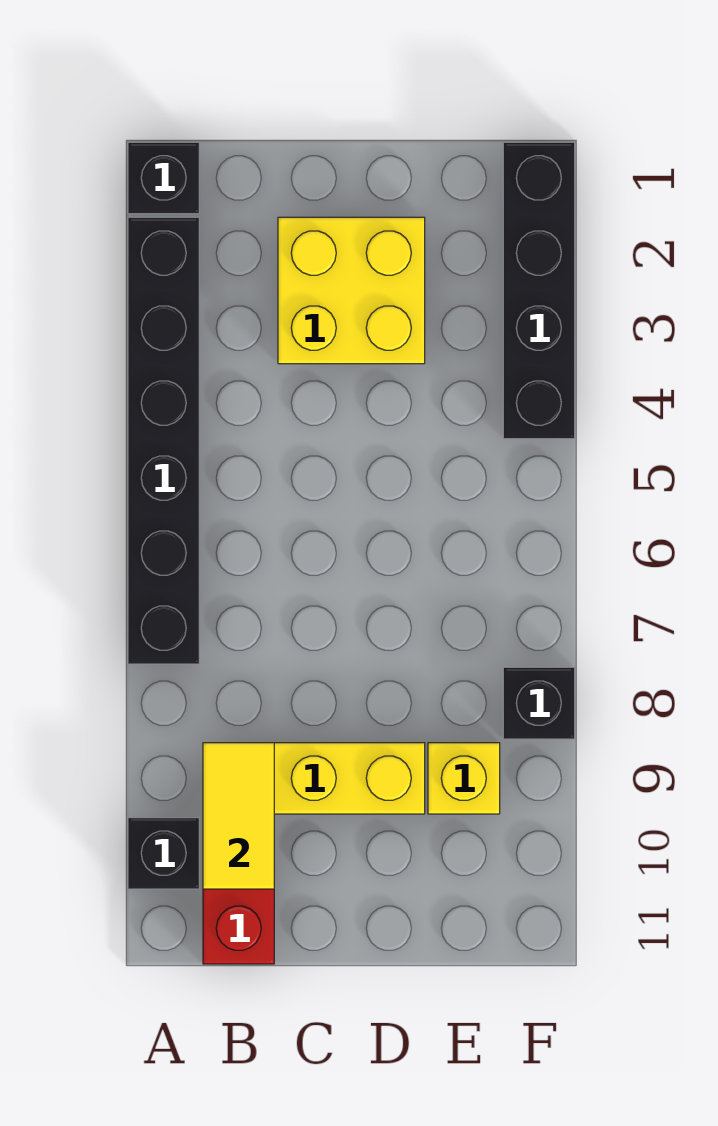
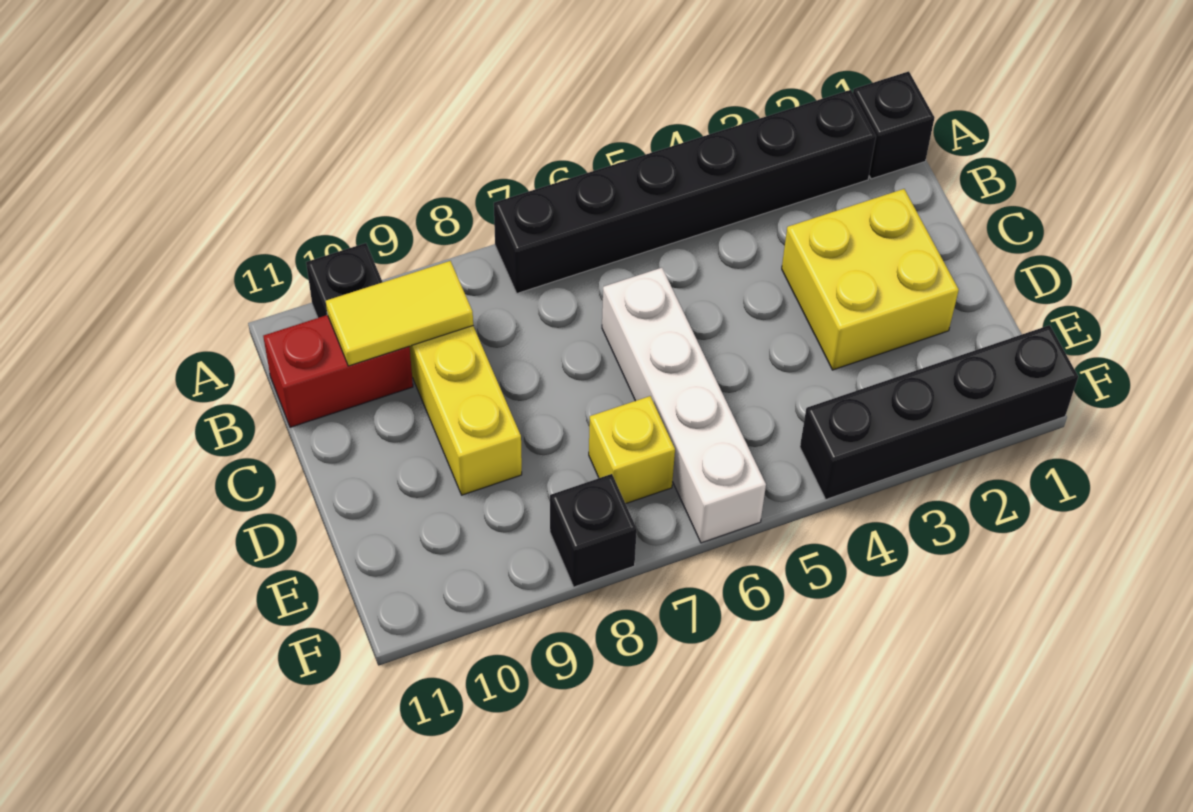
none -> white 1x4 brick [602,268,766,543]
yellow 1x1 brick [428,743,500,814] -> yellow 1x1 brick moved to [589,396,675,504]

